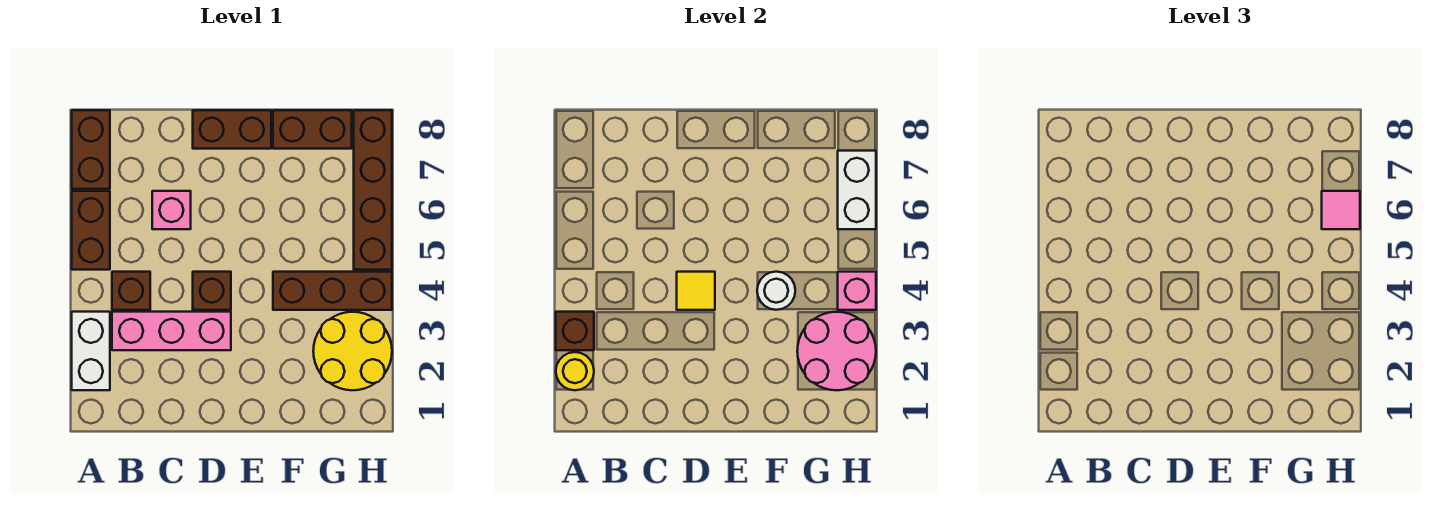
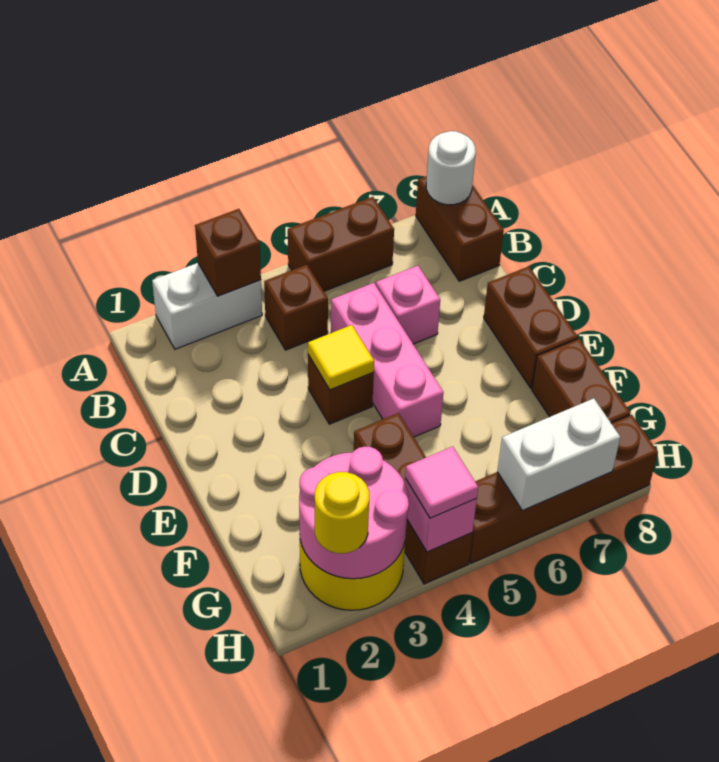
yellow 1x1 round brick [556,352,594,390] -> yellow 1x1 round brick moved to [315,472,369,553]
brown 1x2 brick [72,110,110,189] -> brown 1x2 brick turned to [416,176,504,281]
pink 1x3 brick [112,312,231,350] -> pink 1x3 brick moved to [331,283,444,437]
white 1x1 round brick [757,272,795,310] -> white 1x1 round brick moved to [426,131,476,205]
pink 1x1 tile [1322,191,1360,229] -> pink 1x1 tile moved to [405,447,478,518]

